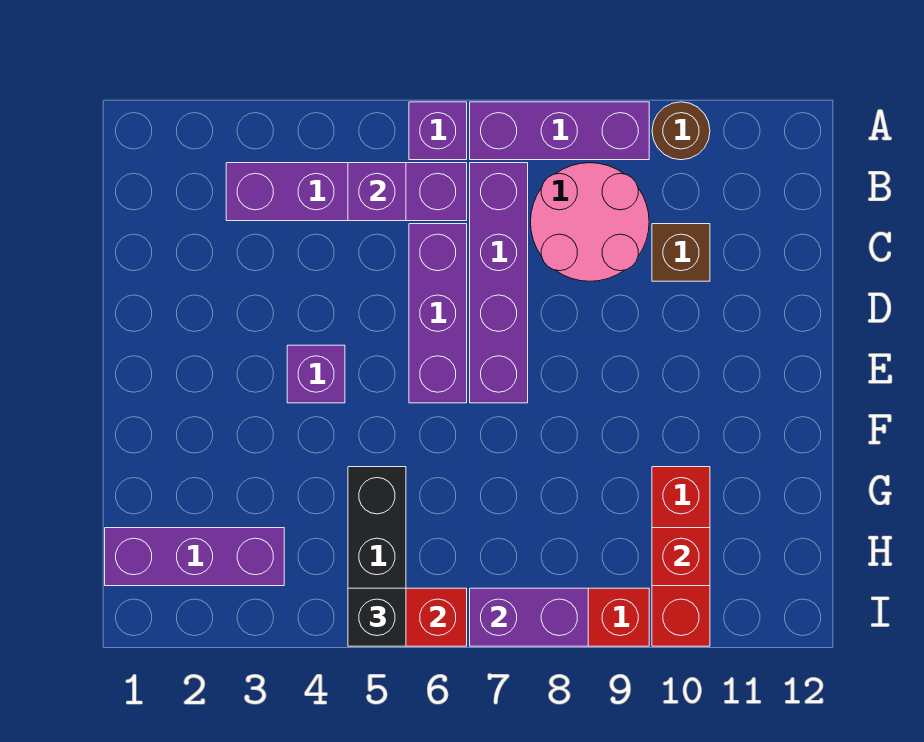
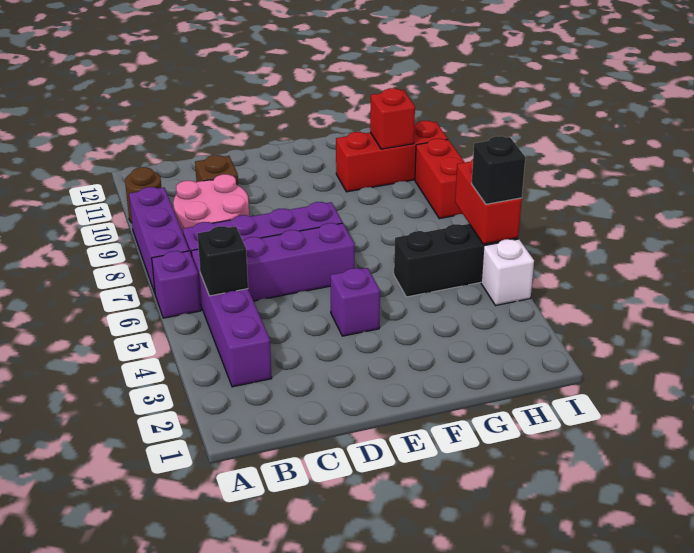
purple 1x1 brick [348,163,406,221] -> black 1x1 brick [197,226,248,296]
purple 1x3 brick [105,528,284,586] -> none
none -> white 1x1 brick [481,239,534,306]
purple 1x2 brick [470,588,588,646] -> none

